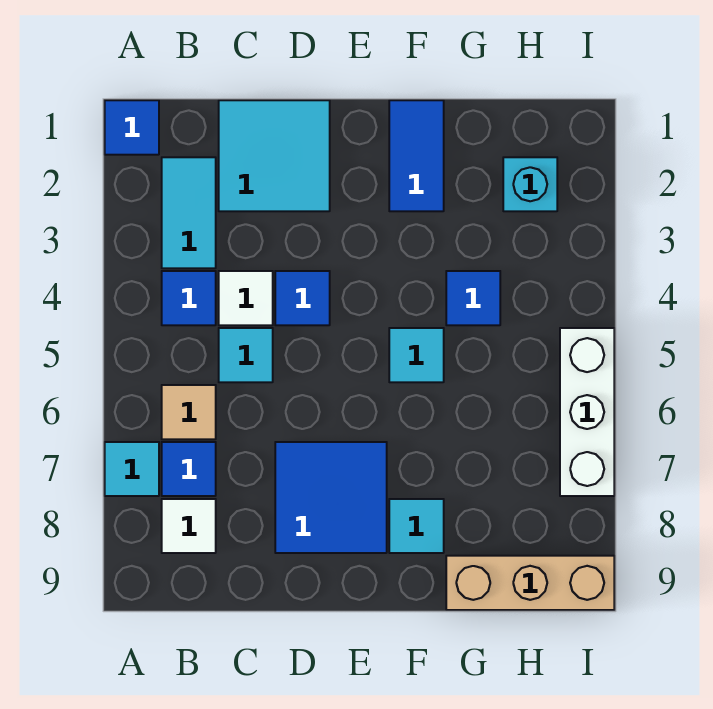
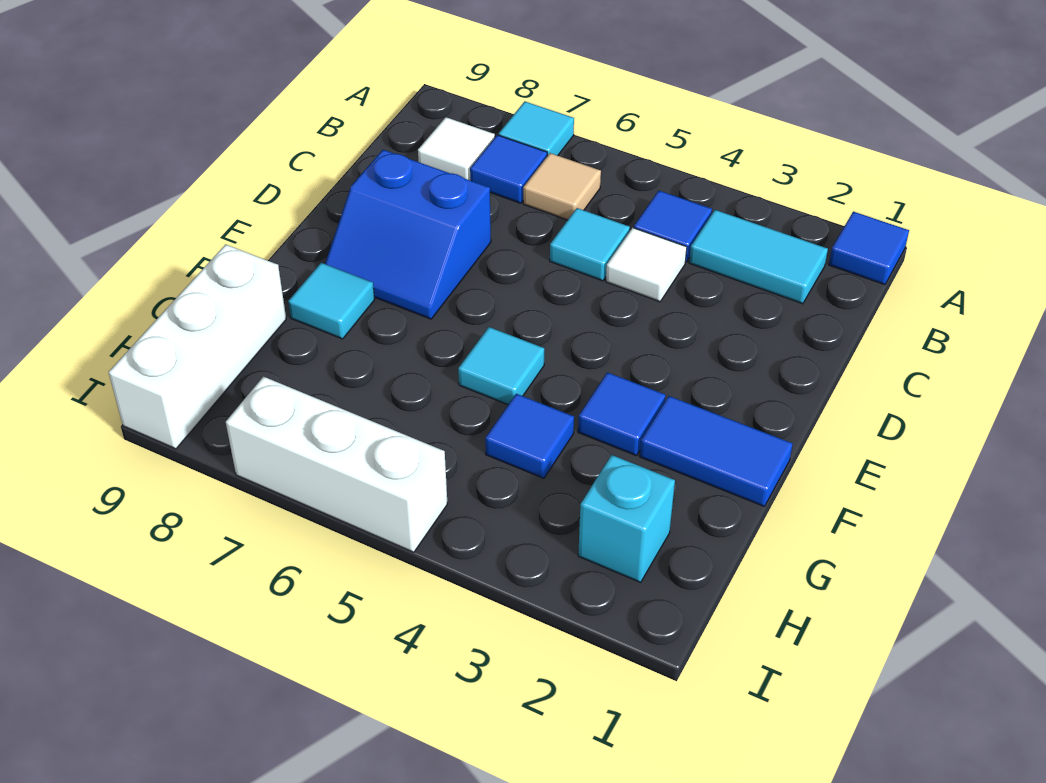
cyan 2x2 tile [219,100,330,211] -> none
blue 1x1 tile [275,271,330,325] -> blue 1x1 tile moved to [578,372,666,456]
blue 2x2 tile [275,442,387,553] -> blue 2x2 slope [325,150,491,319]
tan 1x3 brick [446,556,614,610] -> white 1x3 brick [109,244,286,449]

